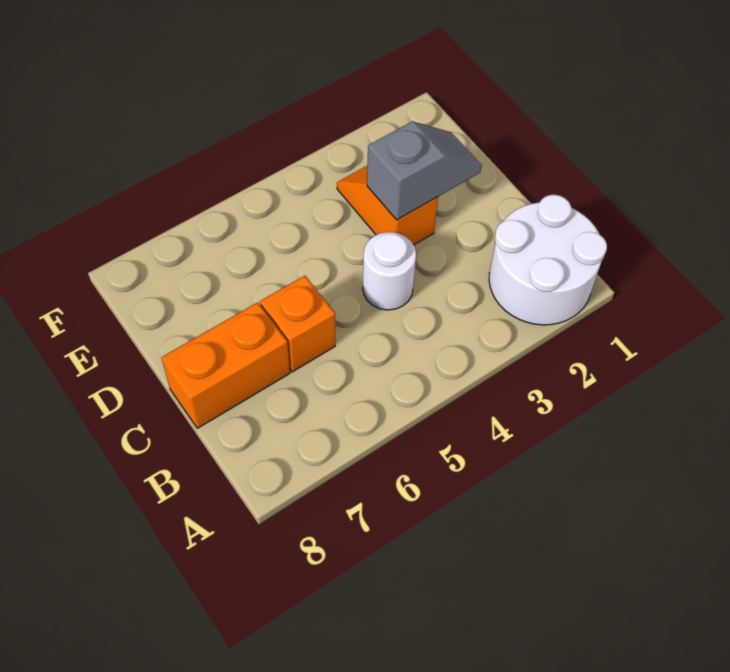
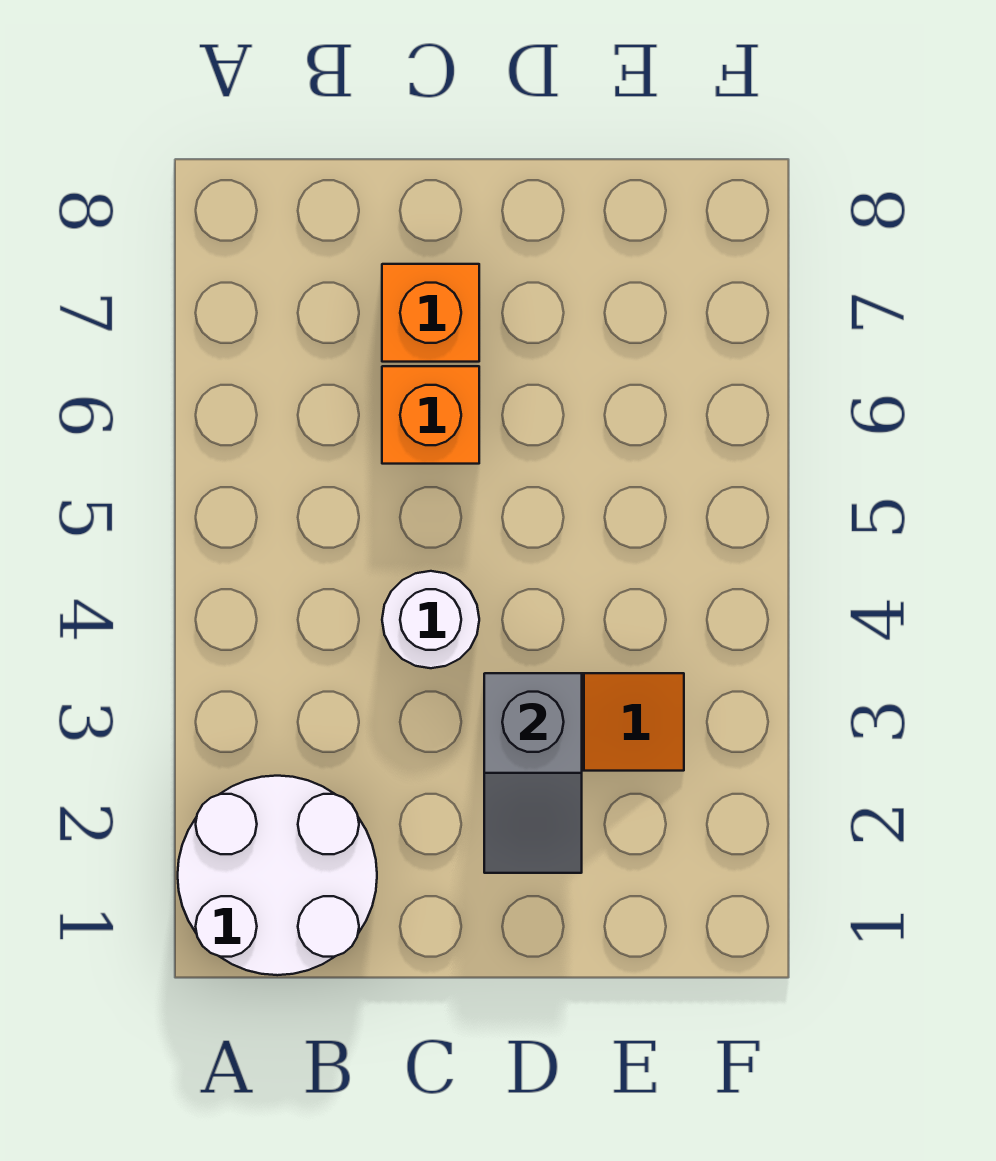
orange 1x2 brick [161,302,290,428] -> orange 1x1 brick [382,264,479,362]

